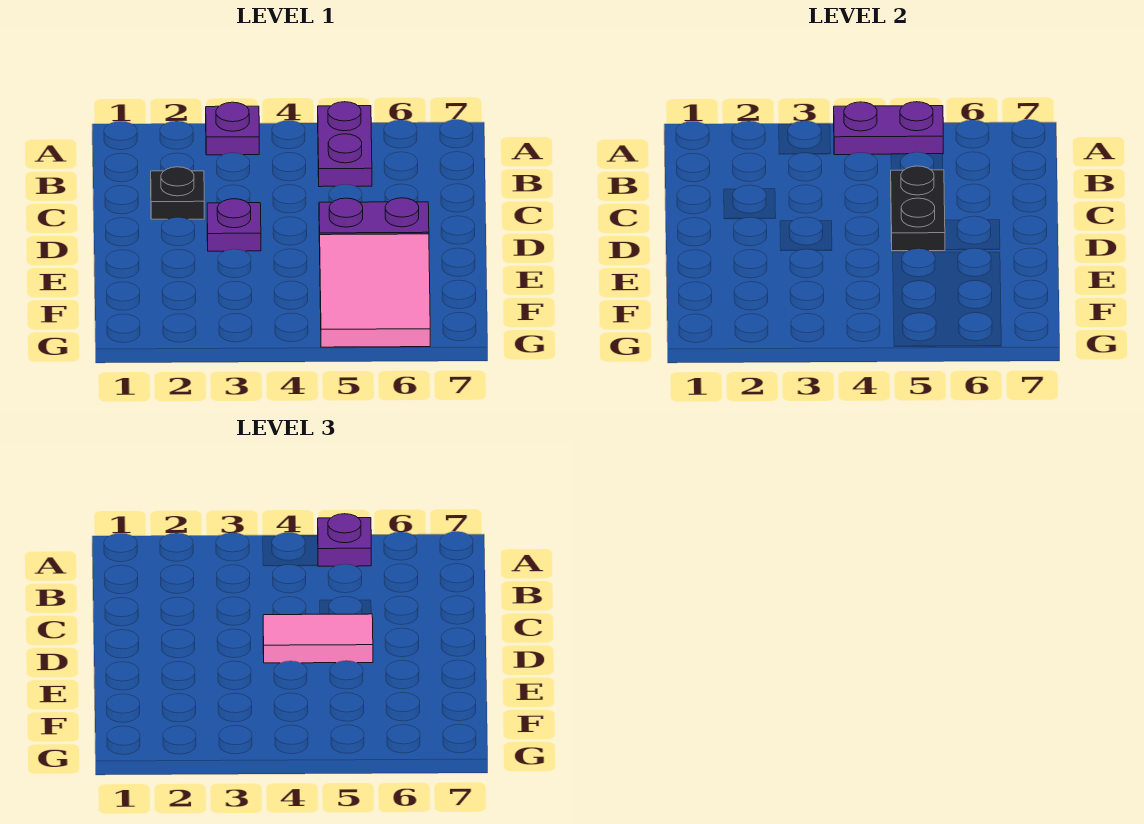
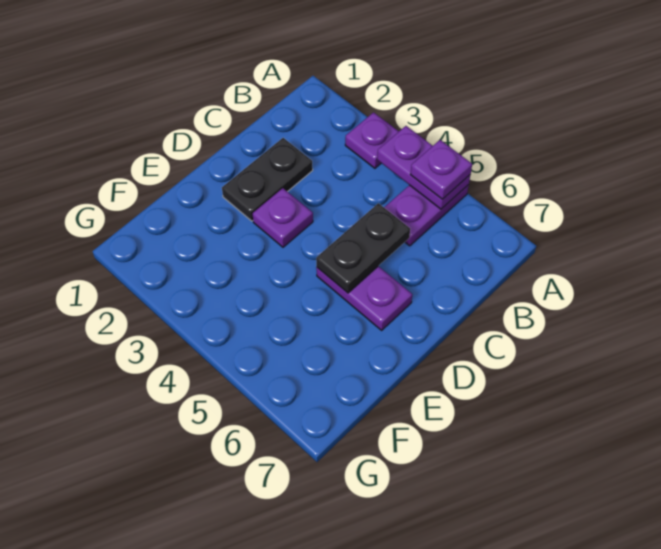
black 1x1 plate [151,167,204,219] -> black 1x2 plate [222,138,313,221]
pink 1x2 tile [263,614,373,663] -> none
pink 2x3 tile [320,234,430,347] -> none

